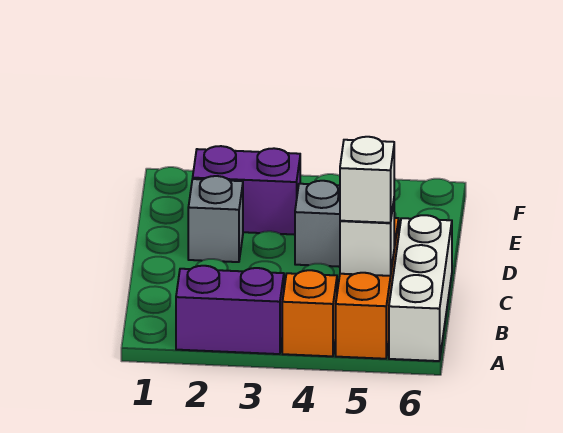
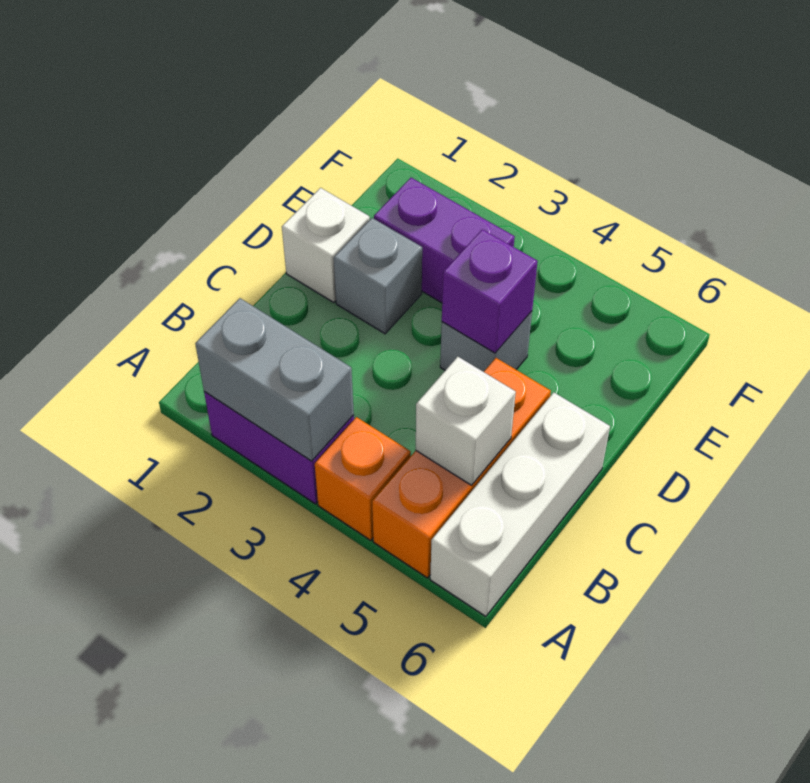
none -> grey 1x2 brick [195,298,354,461]
white 1x1 brick [340,137,394,223] -> white 1x1 brick moved to [282,188,370,303]
none -> purple 1x1 brick [442,229,538,353]

